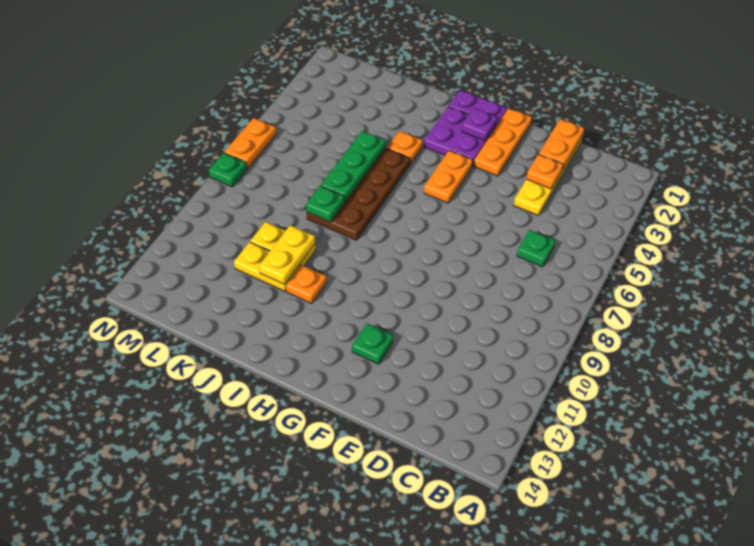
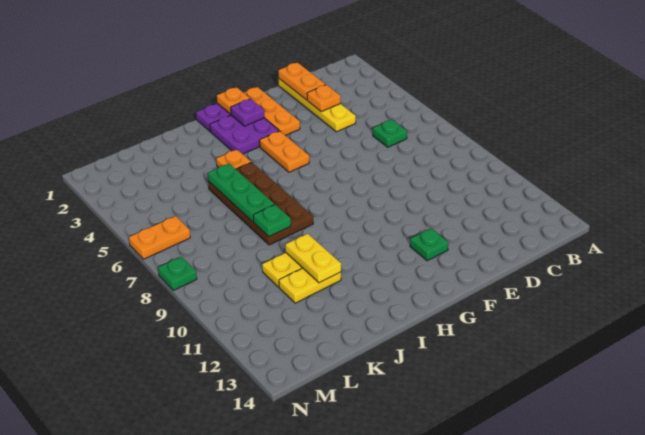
orange 1x1 plate [286,265,326,303] -> orange 1x1 plate moved to [217,87,250,114]
orange 1x2 plate [224,118,276,169] -> orange 1x2 plate turned to [129,216,190,259]

